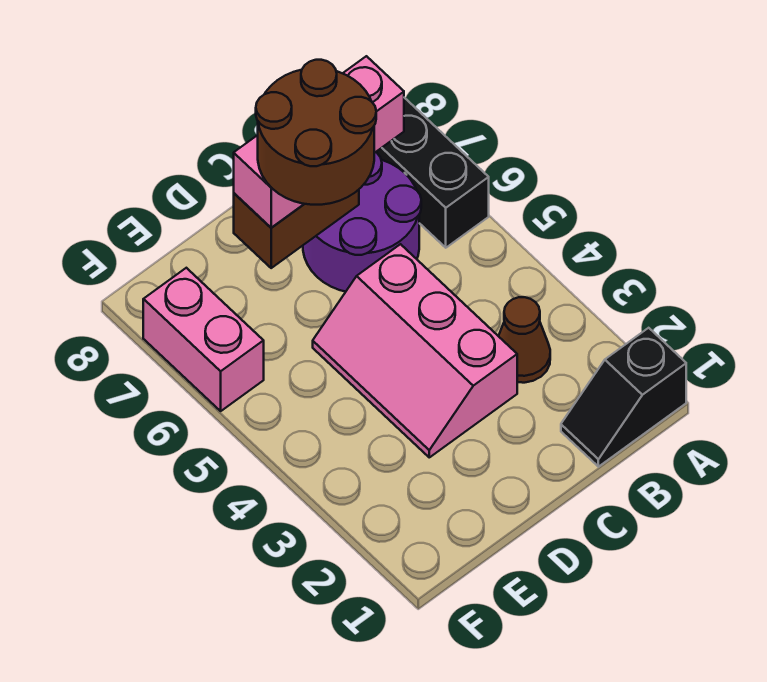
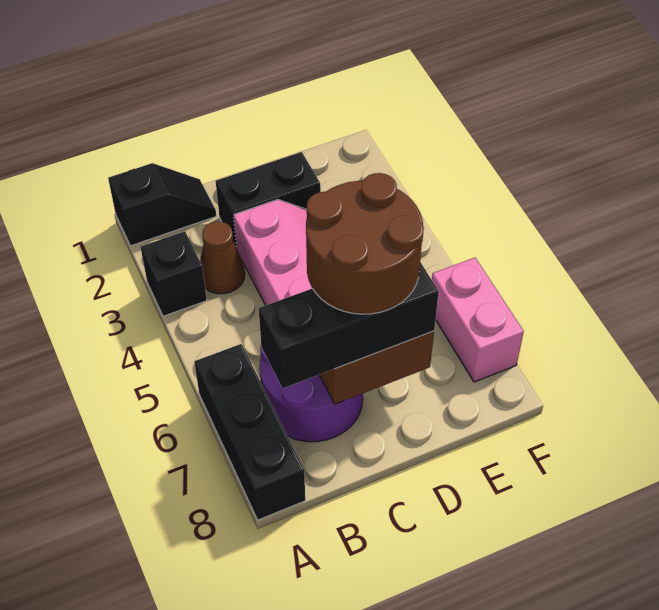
none -> black 1x1 brick [141,231,207,316]
pink 1x3 brick [234,56,404,228] -> black 1x3 brick [259,262,439,388]
none -> black 1x2 brick [216,152,320,248]

